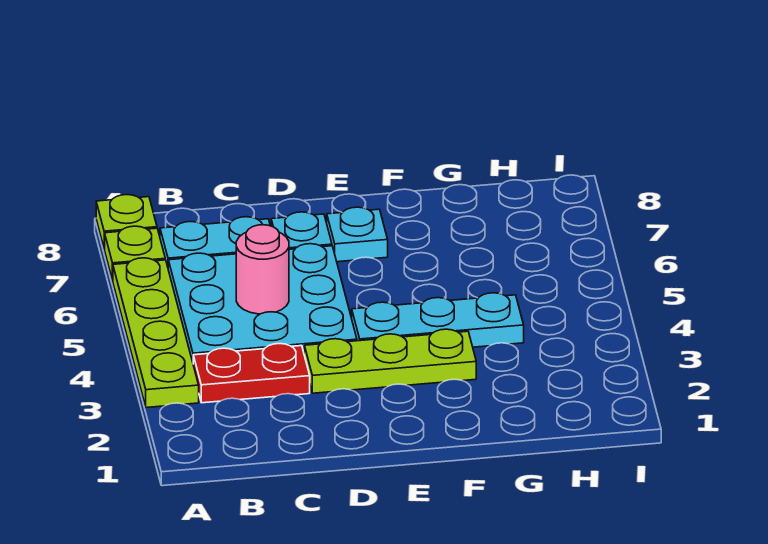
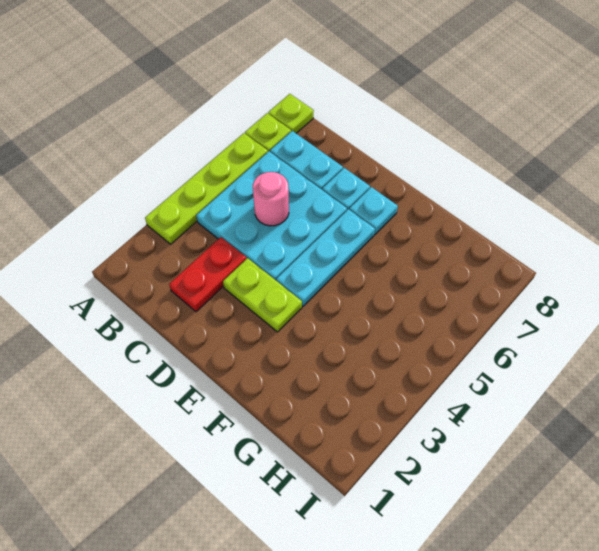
red 1x2 plate [193,344,310,403] -> red 1x2 plate turned to [169,237,247,312]
lime 1x3 plate [304,329,476,393] -> lime 1x2 plate [223,258,302,332]
cyan 1x3 plate [352,293,524,347] -> cyan 1x3 plate turned to [276,209,375,306]

